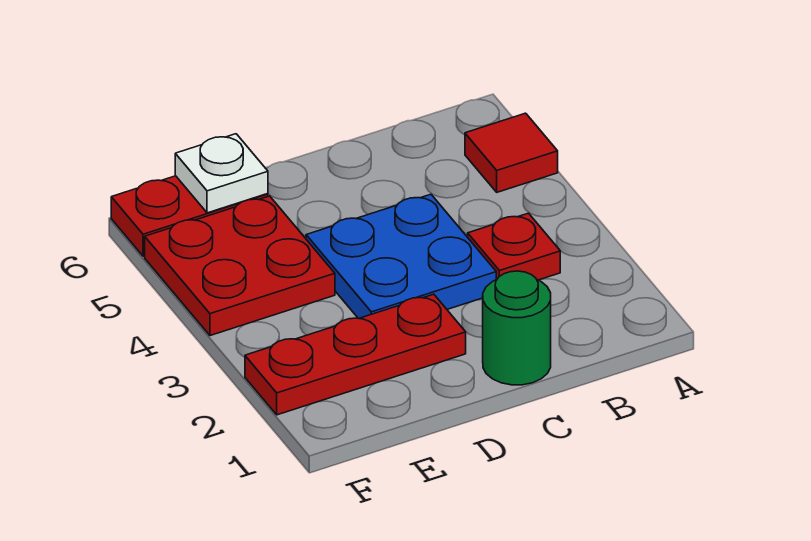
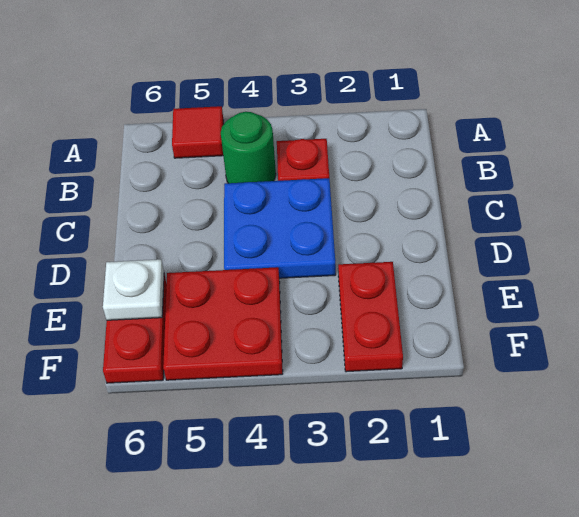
green 1x1 round brick [483,271,551,385] -> green 1x1 round brick moved to [221,112,276,183]
red 1x3 plate [245,294,466,415] -> red 1x2 plate [338,262,403,372]

